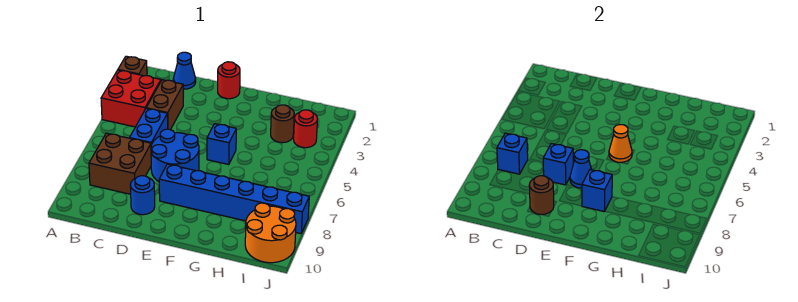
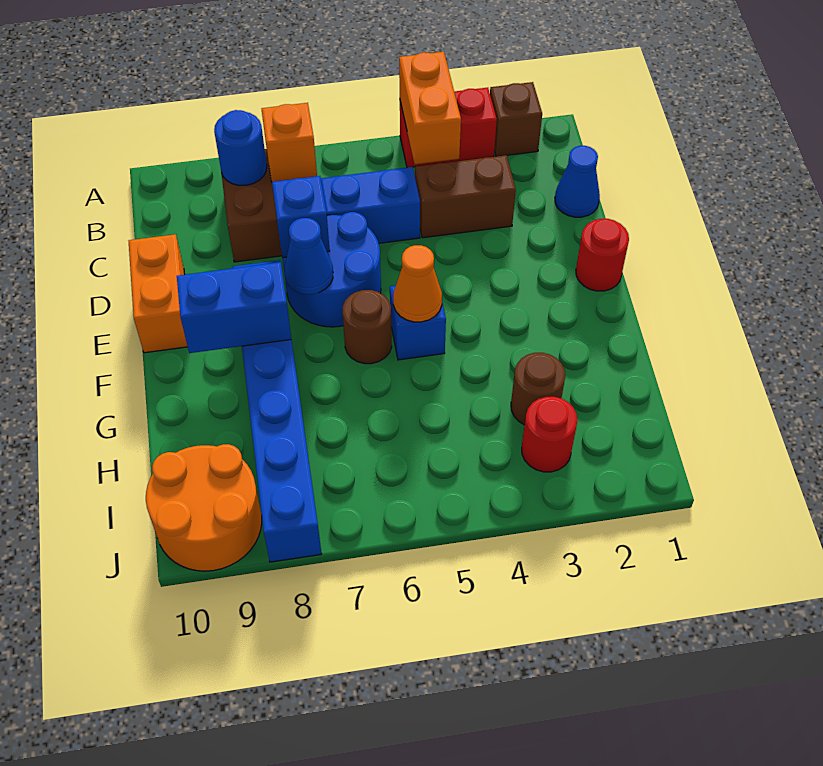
red 2x2 brick [101,70,161,127] -> red 1x2 brick [400,88,497,168]
none -> orange 1x2 brick [399,52,461,164]
blue 1x1 brick [497,133,528,174] -> orange 1x1 brick [262,103,317,182]
blue 1x1 round brick [130,176,155,215] -> blue 1x1 round brick moved to [214,110,267,185]
brown 1x1 round brick [529,176,554,215] -> brown 1x1 round brick moved to [342,290,392,364]
none -> orange 1x2 brick [129,234,188,353]
blue 1x1 brick [582,170,612,212] -> blue 1x2 brick [177,262,291,353]

